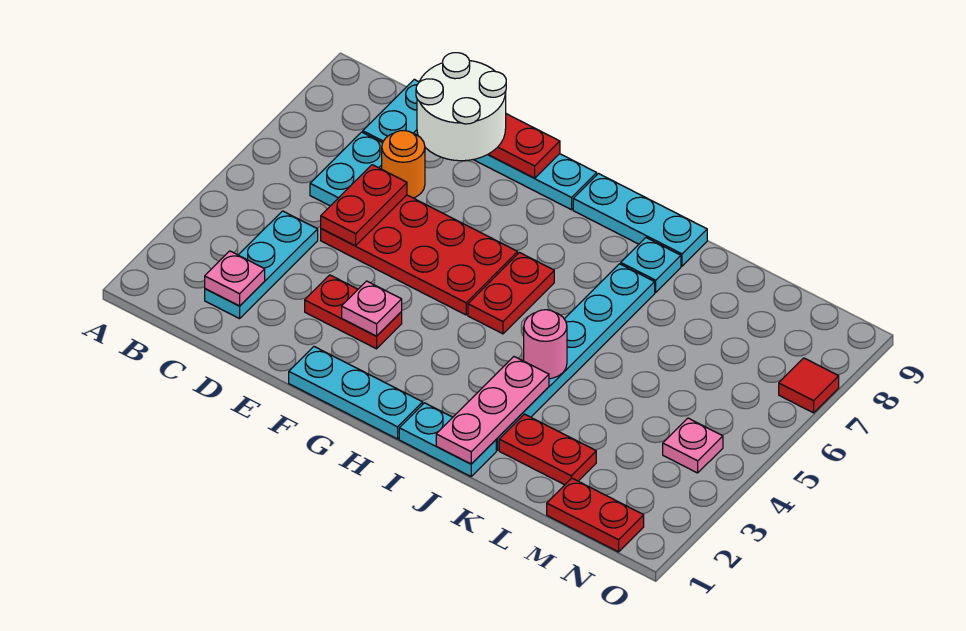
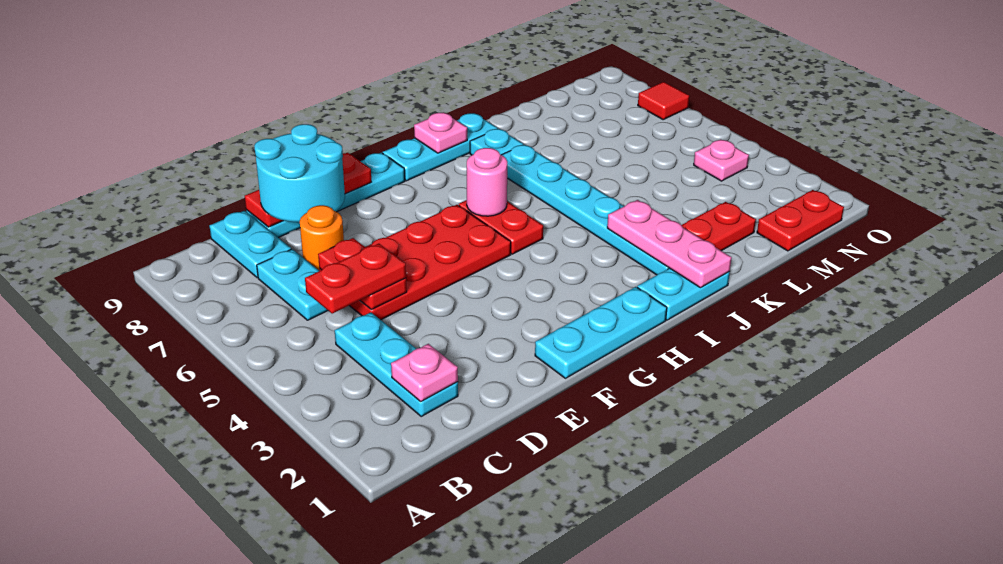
white 2x2 round brick [416,53,506,161] -> cyan 2x2 round brick [254,124,345,222]
red 1x2 plate [305,275,402,349] -> red 1x2 plate moved to [305,244,406,314]
pink 1x1 plate [342,281,402,336] -> pink 1x1 plate moved to [414,112,467,153]
pink 1x1 round brick [524,310,567,379] -> pink 1x1 round brick moved to [467,148,507,216]

